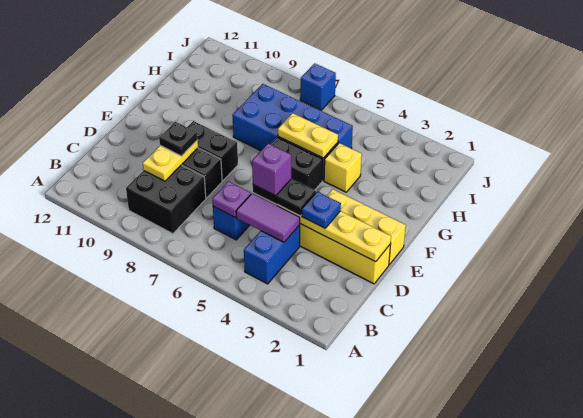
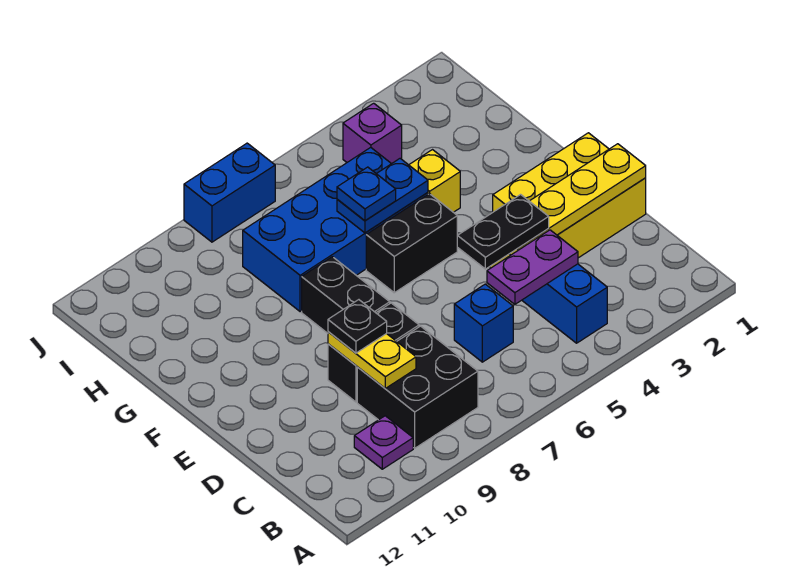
purple 1x2 tile [236,193,300,242] -> purple 1x2 plate [487,230,578,304]
purple 1x1 plate [212,181,251,217] -> purple 1x1 plate moved to [354,416,413,469]
blue 1x1 plate [302,192,341,228] -> blue 1x1 plate moved to [337,167,396,221]
purple 1x1 brick [252,144,291,196] -> purple 1x1 brick moved to [343,103,402,164]
black 1x2 brick [187,121,238,181] -> black 1x2 brick turned to [302,257,390,333]
yellow 1x2 plate [278,113,338,158] -> blue 1x2 plate [337,159,428,233]
blue 1x1 brick [300,63,336,110] -> blue 1x2 brick [184,143,275,242]

